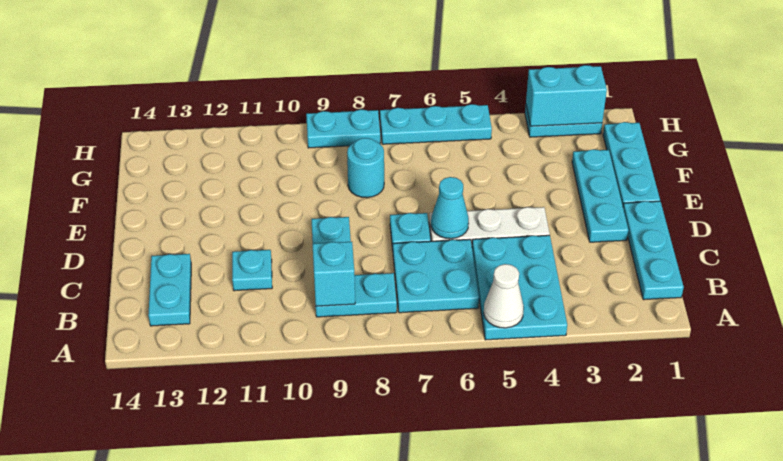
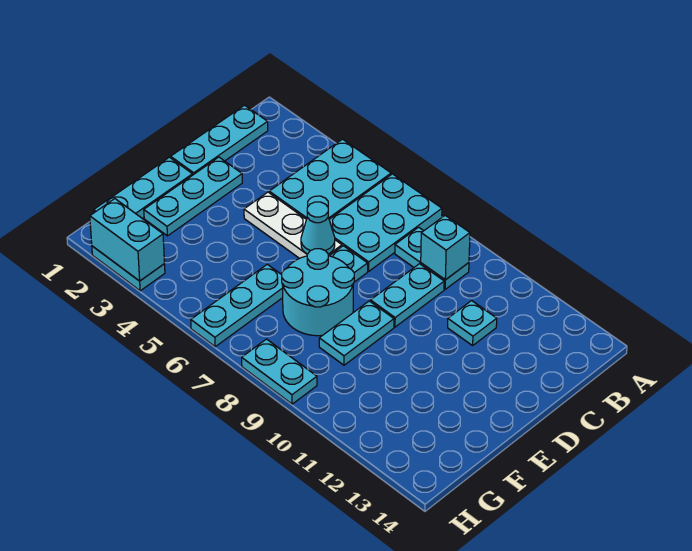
white 1x1 cone [484,264,524,328] -> none
cyan 2x2 plate [393,239,479,313] -> cyan 2x3 plate [329,174,442,271]
cyan 1x2 plate [148,254,191,326] -> cyan 1x2 plate moved to [319,301,394,365]
cyan 1x1 round brick [347,138,384,198] -> cyan 2x2 round brick [282,249,354,336]
cyan 1x3 plate [380,104,492,144] -> cyan 1x3 plate turned to [191,264,283,347]

